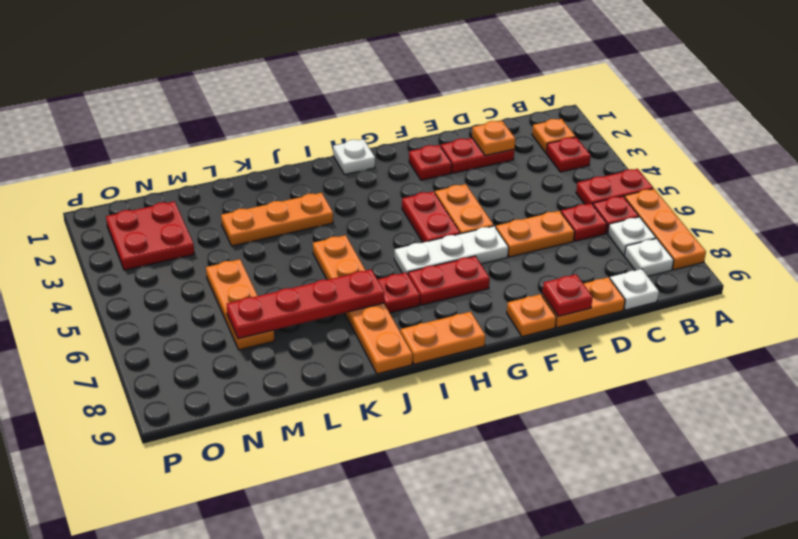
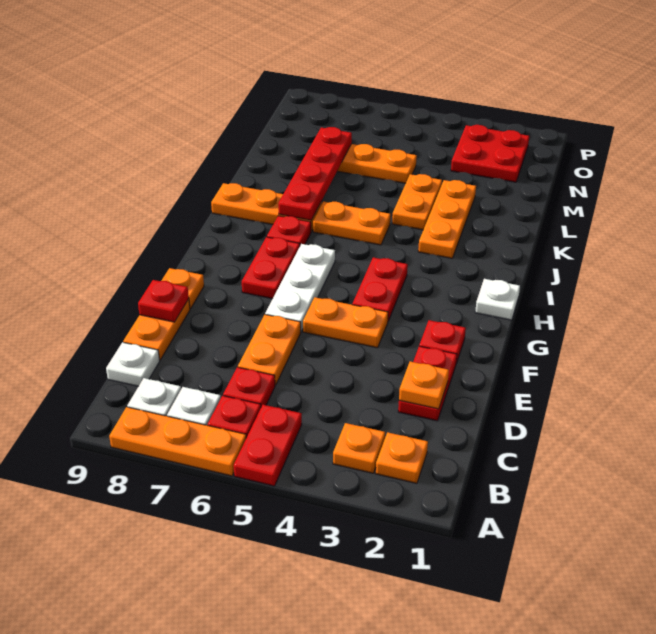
red 1x1 plate [546,137,591,172] -> orange 1x1 plate [333,423,385,473]
red 1x2 plate [402,191,460,242] -> red 1x2 plate turned to [352,257,408,321]
orange 1x2 plate [400,312,485,364] -> orange 1x2 plate moved to [392,174,442,230]

